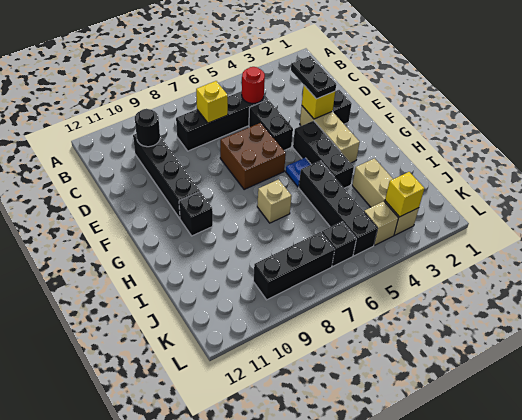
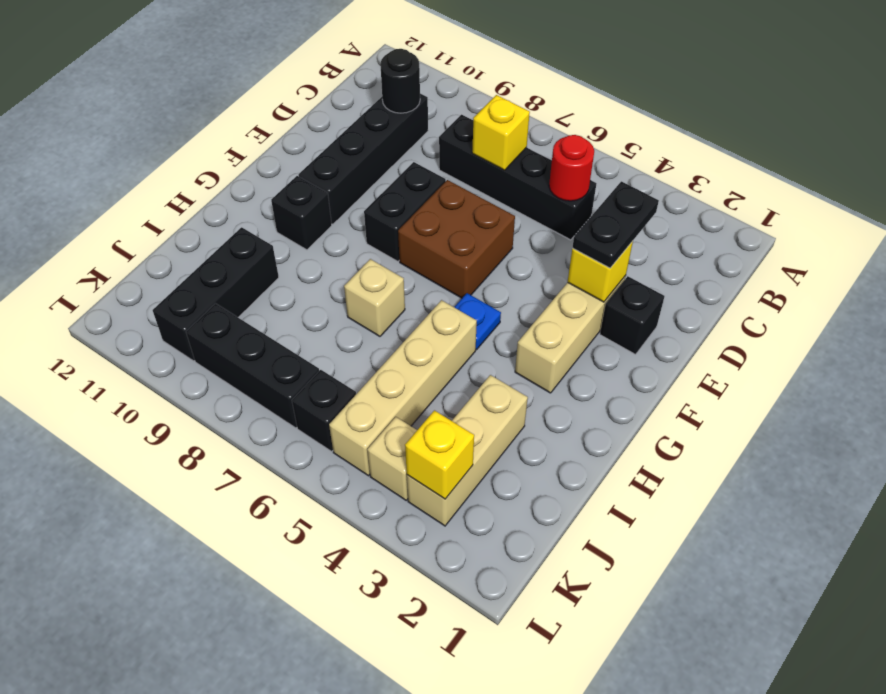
black 1x2 brick [249,100,293,150] -> black 1x2 brick moved to [364,162,446,261]
black 1x3 brick [293,121,354,188] -> black 1x3 brick moved to [153,227,279,361]
black 1x4 brick [299,161,378,256] -> tan 1x4 brick [329,300,477,476]

